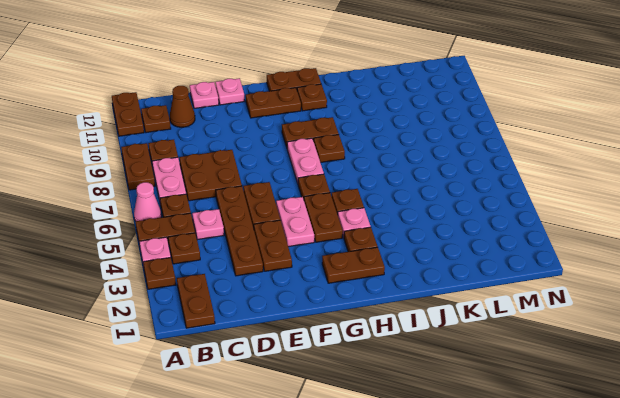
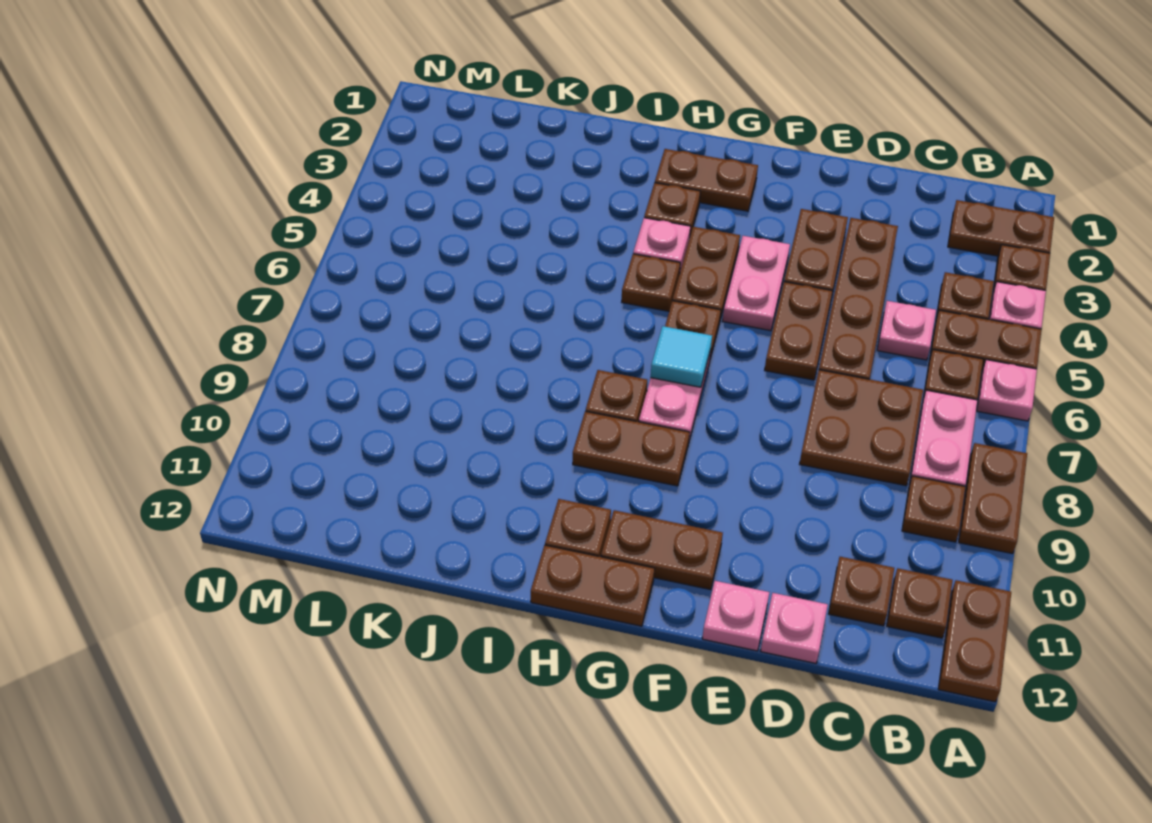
pink 1x1 cone [134,182,161,221] -> pink 1x1 plate [977,360,1037,421]
brown 1x2 plate [177,274,215,328] -> brown 1x2 plate turned to [948,200,1054,256]
brown 1x1 cone [170,86,195,127] -> brown 1x1 plate [829,557,894,626]
none -> cyan 1x1 tile [651,326,712,387]

